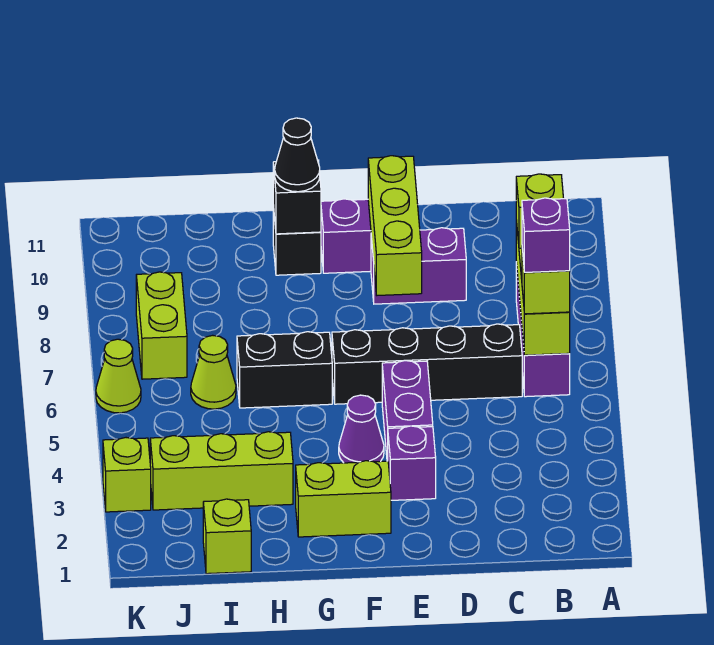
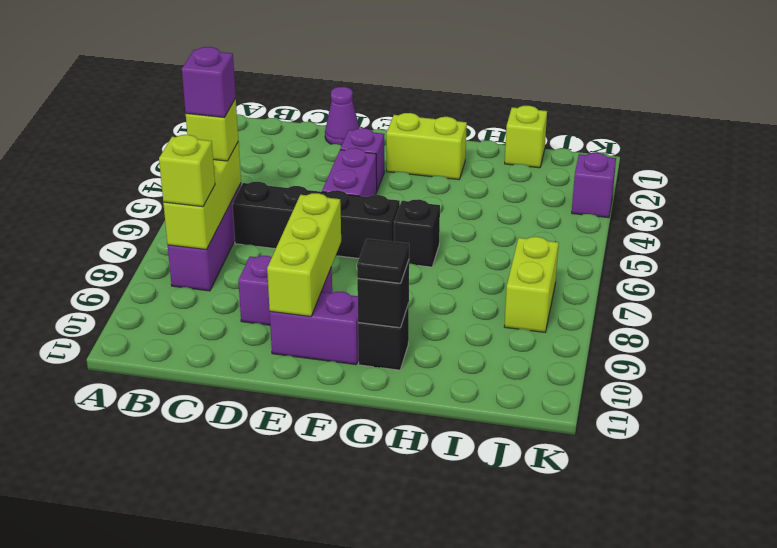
purple 1x1 cone [339,395,384,463] -> purple 1x1 cone moved to [325,87,359,145]
black 1x2 brick [237,332,332,408] -> black 1x1 brick [394,199,440,267]
black 1x1 cone [275,118,320,192] -> black 1x1 tile [357,239,409,283]
lime 1x3 brick [150,432,293,510] -> none
lime 1x1 cone [191,335,236,409] -> none
lime 1x1 brick [103,438,151,512] -> purple 1x1 brick [572,153,616,218]
lime 1x1 cone [96,339,141,413] -> none

